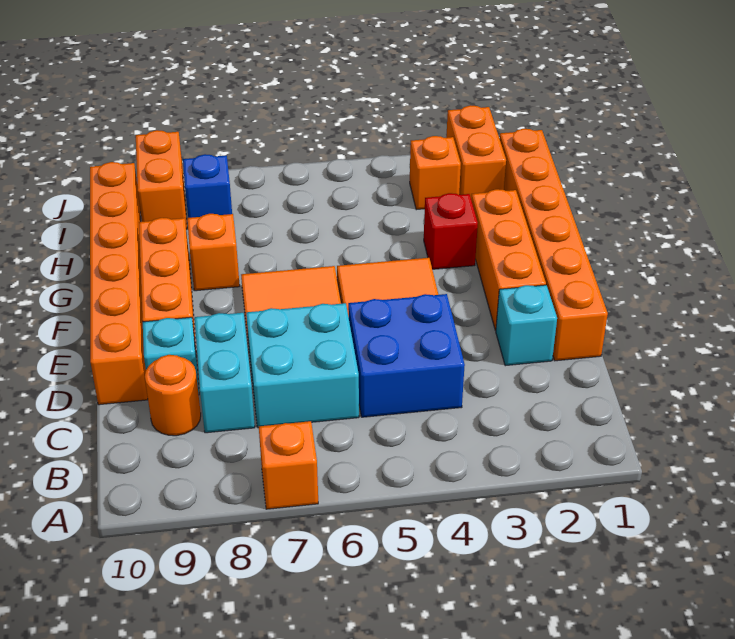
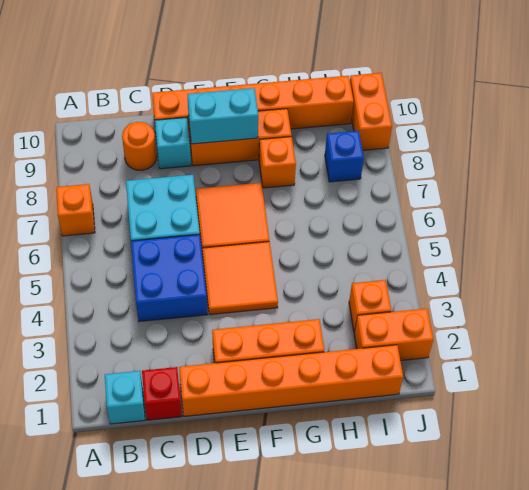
cyan 1x2 brick [195,313,255,433] -> cyan 1x2 brick moved to [187,88,258,144]
cyan 1x1 brick [496,285,557,366] -> cyan 1x1 brick moved to [105,371,145,424]
red 1x1 brick [424,193,478,269] -> red 1x1 brick moved to [142,367,182,420]
orange 1x2 brick [136,130,187,229] -> orange 1x2 brick turned to [350,73,392,150]

